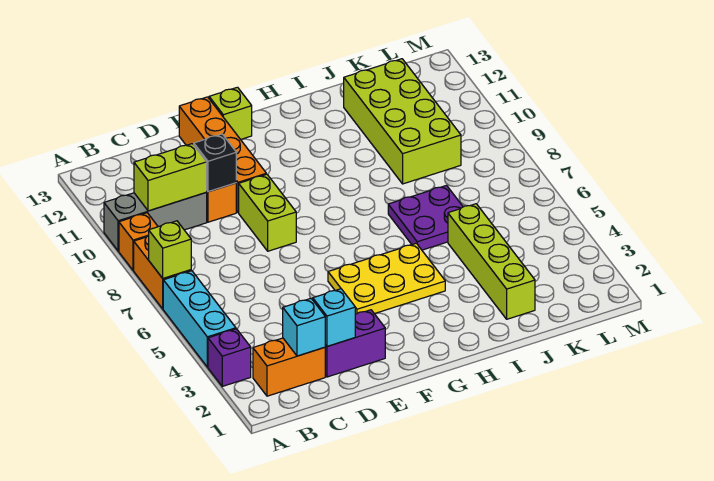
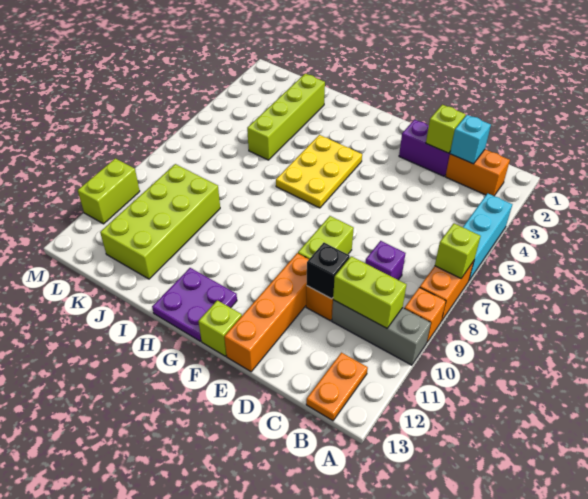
purple 1x1 brick [208,329,251,386] -> purple 1x1 brick moved to [365,241,406,280]
none -> orange 1x2 plate [306,353,368,421]
cyan 1x1 brick [313,289,355,346] -> lime 1x1 brick [426,105,466,153]
yellow 2x3 plate [328,243,445,315] -> yellow 2x3 plate turned to [276,135,362,208]
purple 2x2 plate [388,185,463,250] -> purple 2x2 plate moved to [152,268,237,341]
none -> lime 1x2 brick [78,158,140,224]

